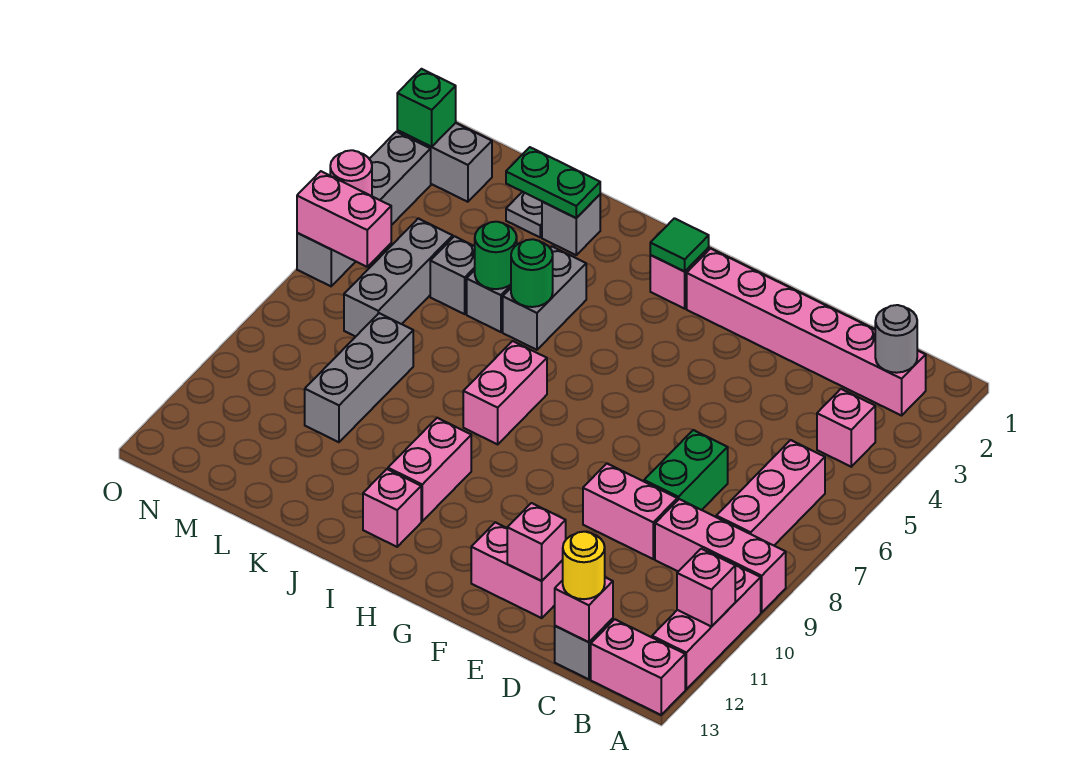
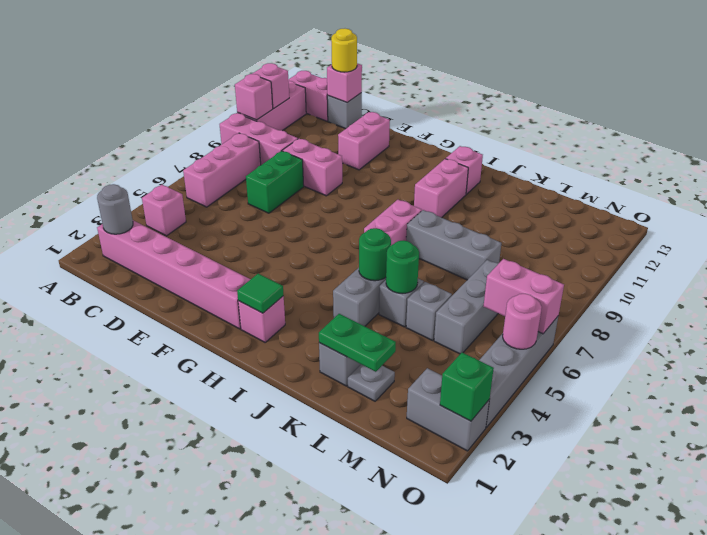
pink 1x2 brick [471,522,563,618] -> pink 1x2 brick turned to [338,112,390,170]
pink 1x1 brick [507,503,566,581] -> pink 1x1 brick moved to [235,74,273,120]
grey 1x3 brick [305,313,413,442] -> grey 1x3 brick turned to [406,210,501,280]

